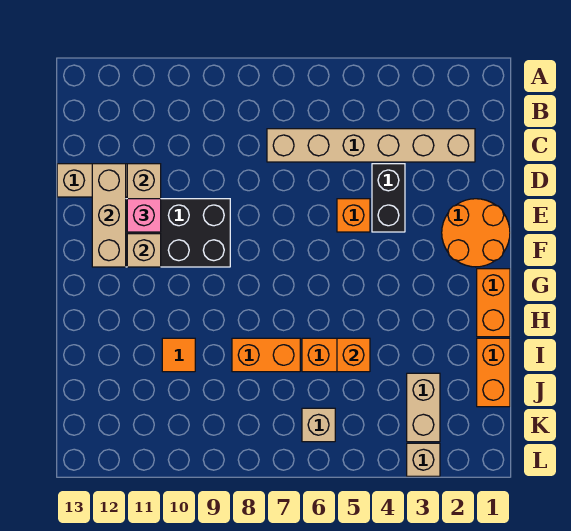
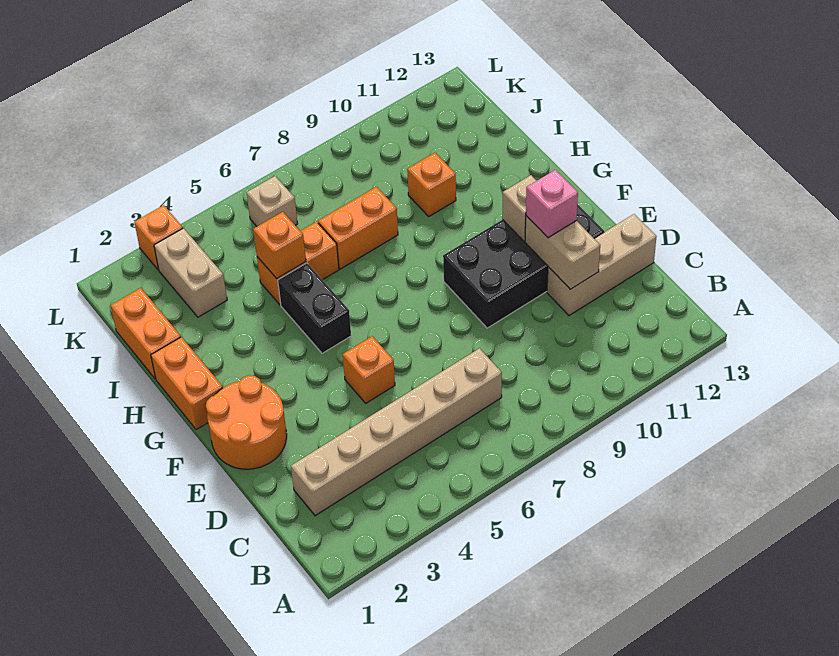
black 1x2 brick [372,164,405,232] -> black 1x2 brick moved to [278,263,351,353]
tan 1x3 brick [92,164,126,267] -> none
orange 1x1 tile [162,338,195,372] -> orange 1x1 brick [407,153,456,216]
tan 1x1 brick [407,443,440,476] -> orange 1x1 brick [134,205,183,270]

